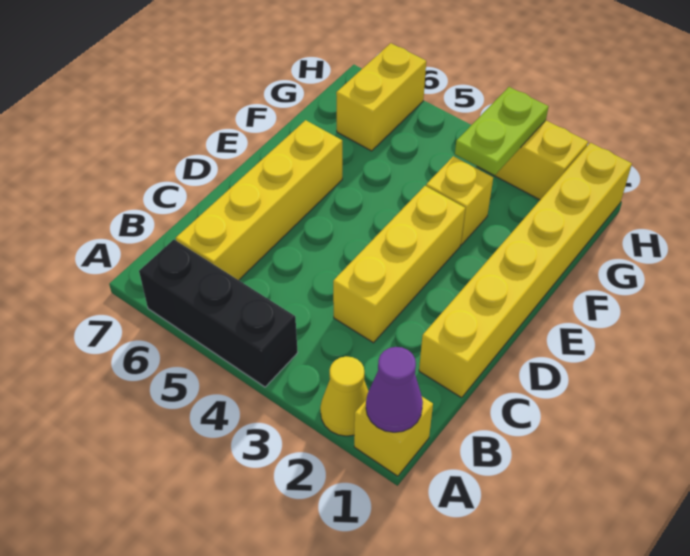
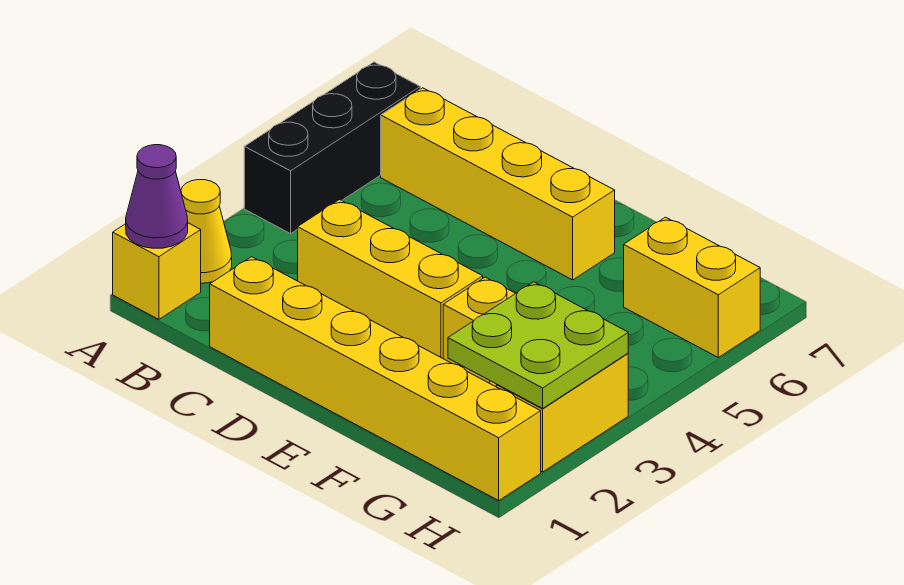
lime 1x2 plate [455,87,549,175] -> lime 2x2 plate [448,282,628,408]

